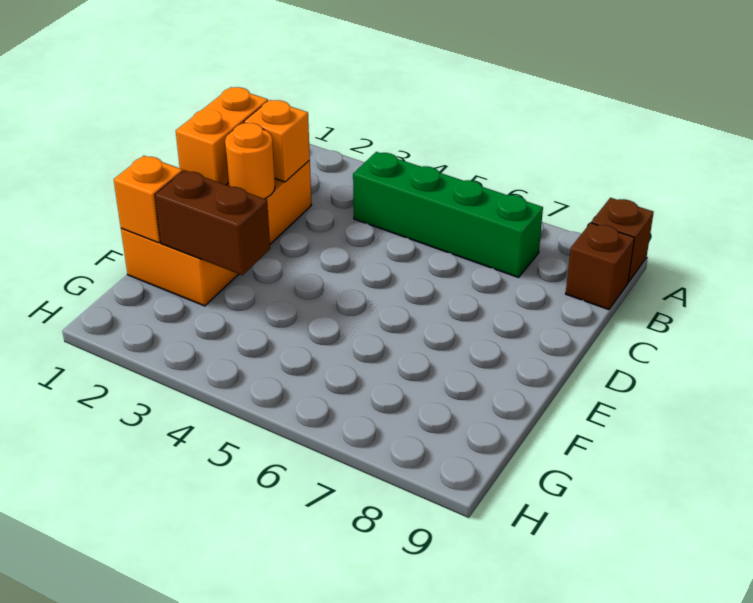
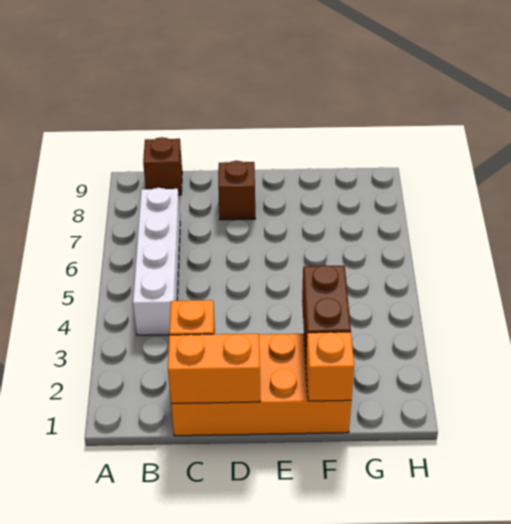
brown 1x1 brick [591,198,654,282] -> brown 1x1 brick moved to [218,161,255,220]
green 1x4 brick [353,152,543,277] -> white 1x4 brick [133,188,180,335]
orange 1x1 round brick [225,123,275,199] -> none

